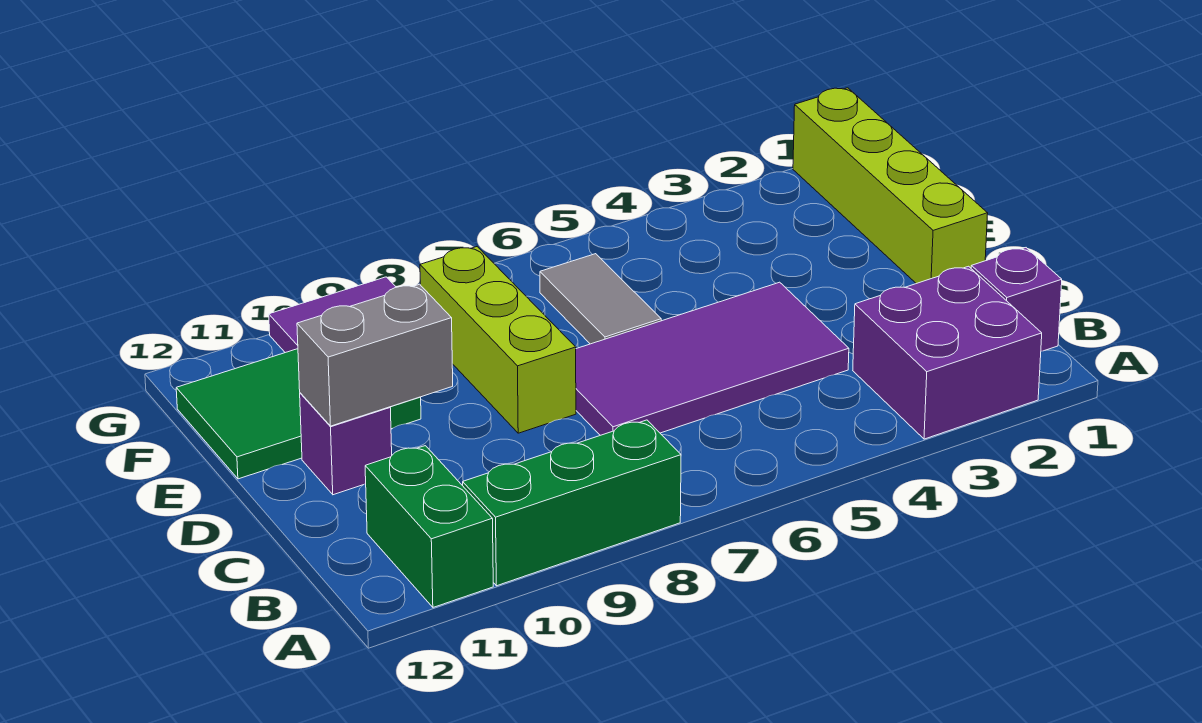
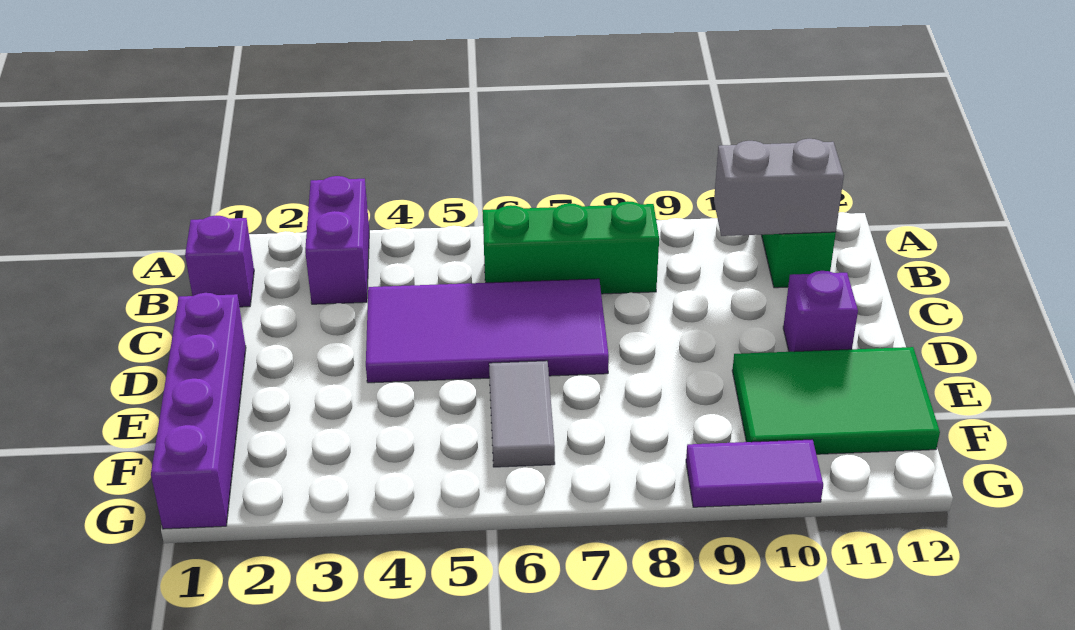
purple 2x2 brick [853,266,1042,439] -> purple 1x2 brick [305,176,369,304]
green 1x3 brick [463,420,681,586] -> green 1x3 brick moved to [483,201,659,294]
lime 1x4 brick [793,88,988,284] -> purple 1x4 brick [151,293,246,529]
lime 1x3 brick [420,247,576,433] -> none
grey 1x2 brick [297,284,453,426] -> grey 1x2 brick moved to [714,139,844,236]

